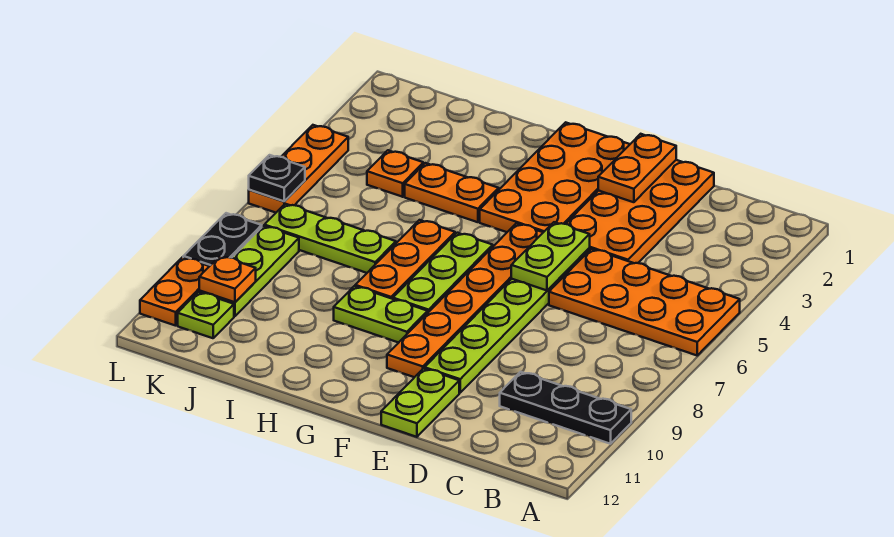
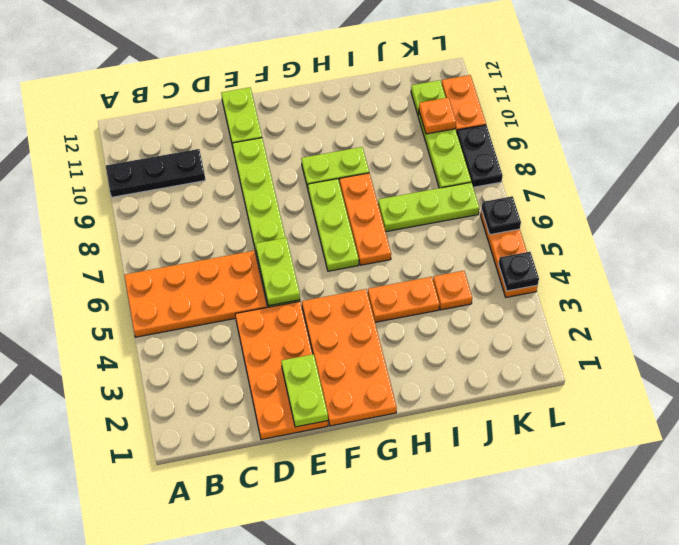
orange 1x2 plate [598,134,676,202] -> lime 1x2 plate [281,354,328,427]
orange 1x6 plate [387,223,543,377] -> none
none -> black 1x1 plate [498,252,539,291]

